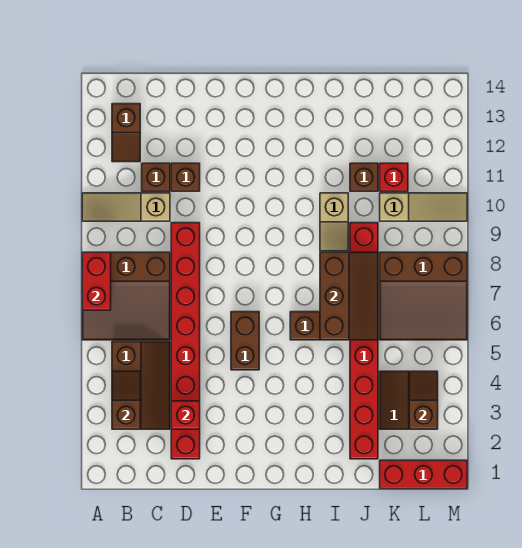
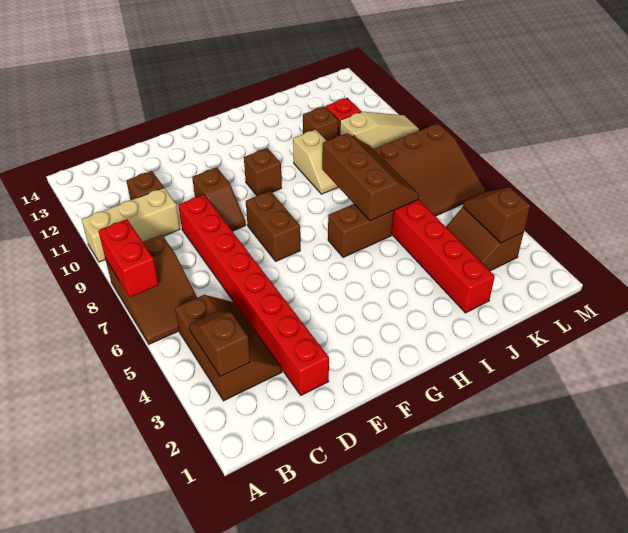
brown 3x3 slope [82,252,170,340] -> brown 2x3 slope [105,235,197,344]
tan 1x3 slope [82,193,170,221] -> tan 1x3 brick [82,188,180,262]
brown 1x2 slope [112,104,140,162] -> brown 1x2 slope moved to [192,167,246,231]
red 1x1 brick [171,401,200,429] -> none
brown 1x1 brick [171,163,200,191] -> brown 1x1 brick moved to [244,148,282,196]
brown 1x2 brick [231,312,259,370] -> brown 1x2 brick moved to [246,191,300,261]
red 1x3 brick [380,460,467,489] -> none

